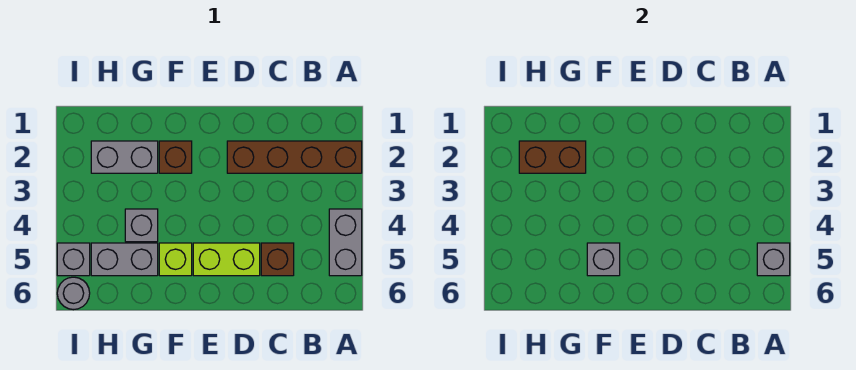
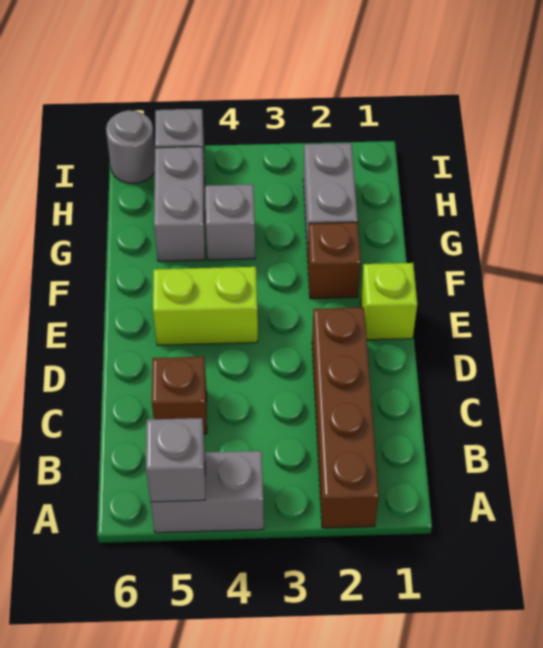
lime 1x2 brick [193,243,260,276] -> lime 1x2 brick turned to [153,267,258,345]
lime 1x1 brick [159,243,192,276] -> lime 1x1 brick moved to [361,263,417,340]
grey 1x1 brick [587,243,620,276] -> none
brown 1x2 brick [519,141,586,173] -> none

